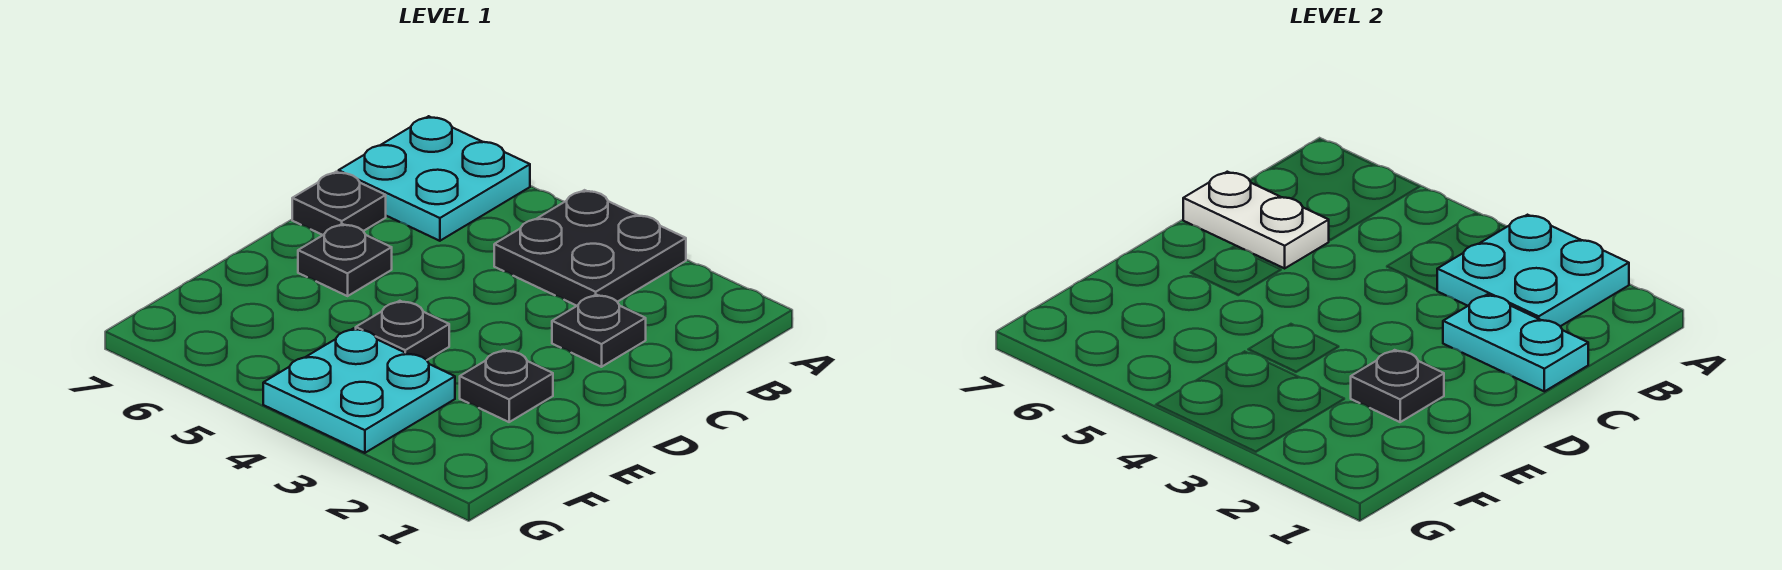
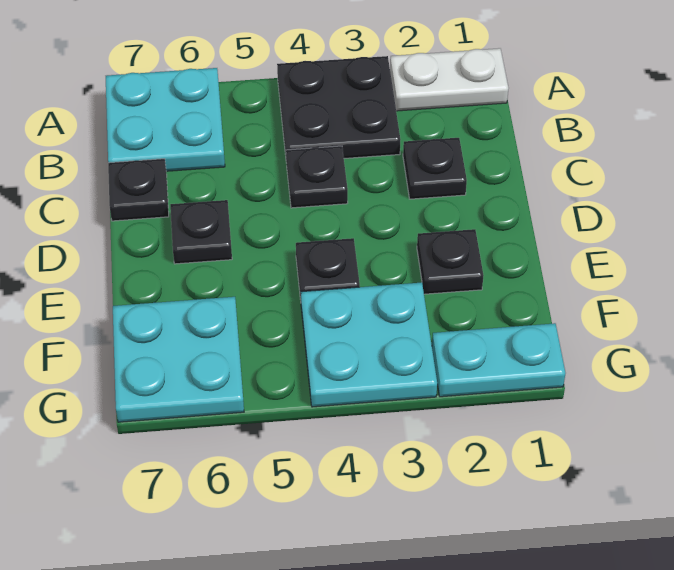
cyan 2x2 plate [1437,215,1629,326] -> cyan 2x2 plate moved to [113,297,244,422]
cyan 1x2 plate [1443,295,1588,391] -> cyan 1x2 plate moved to [432,323,566,397]
white 1x2 plate [1183,172,1329,268] -> white 1x2 plate moved to [390,48,509,111]
black 1x1 plate [1351,350,1444,422] -> black 1x1 plate moved to [286,146,348,208]

